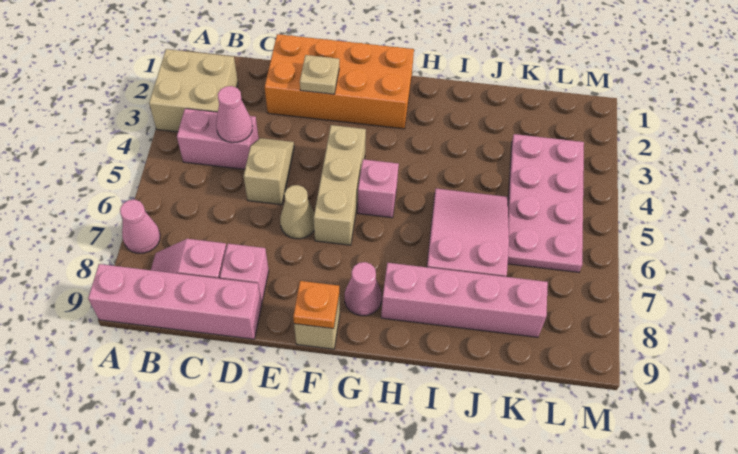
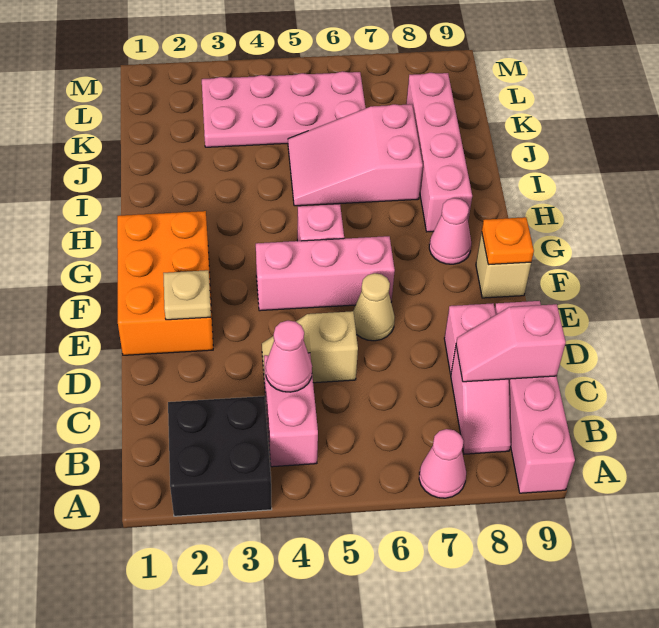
tan 2x2 brick [149,49,238,132] -> black 2x2 brick [168,396,272,516]
none -> pink 1x2 slope [456,304,566,382]
orange 2x4 brick [265,34,414,129] -> orange 2x3 brick [117,211,213,355]
tan 1x3 brick [314,125,366,245] -> pink 1x3 brick [256,236,395,311]

